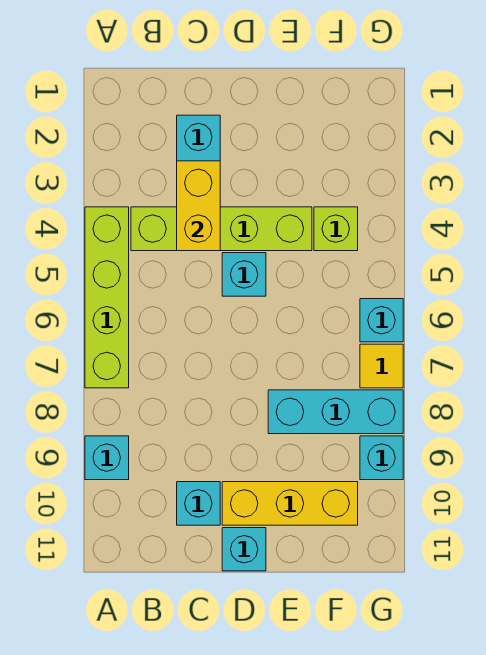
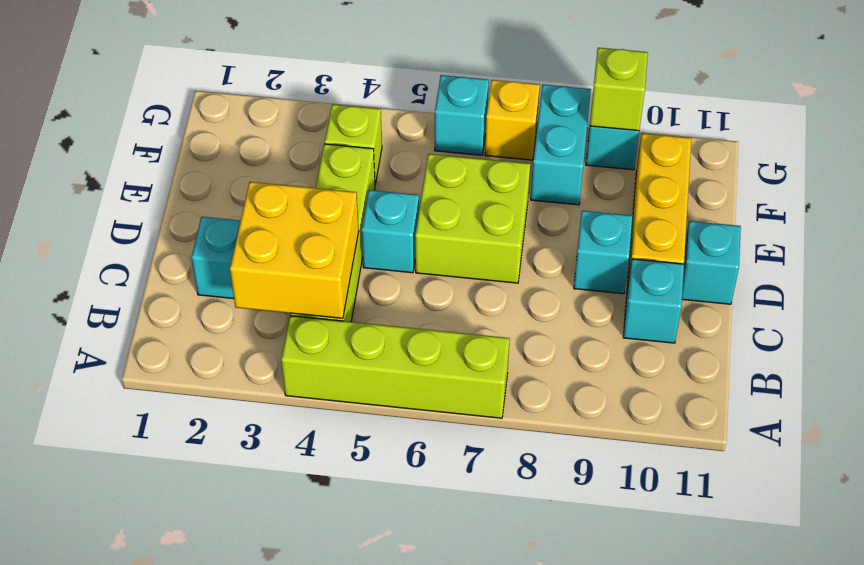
cyan 1x1 brick [85,436,129,480] -> cyan 1x1 brick moved to [574,211,633,294]
yellow 1x2 brick [177,161,220,251] -> yellow 2x2 brick [230,182,359,318]
none -> lime 2x2 brick [415,154,530,283]
cyan 1x3 brick [268,390,403,434] -> cyan 1x2 brick [531,85,591,205]
yellow 1x1 tile [360,344,403,388] -> yellow 1x1 brick [485,80,540,160]
none -> lime 1x1 brick [590,48,648,131]

